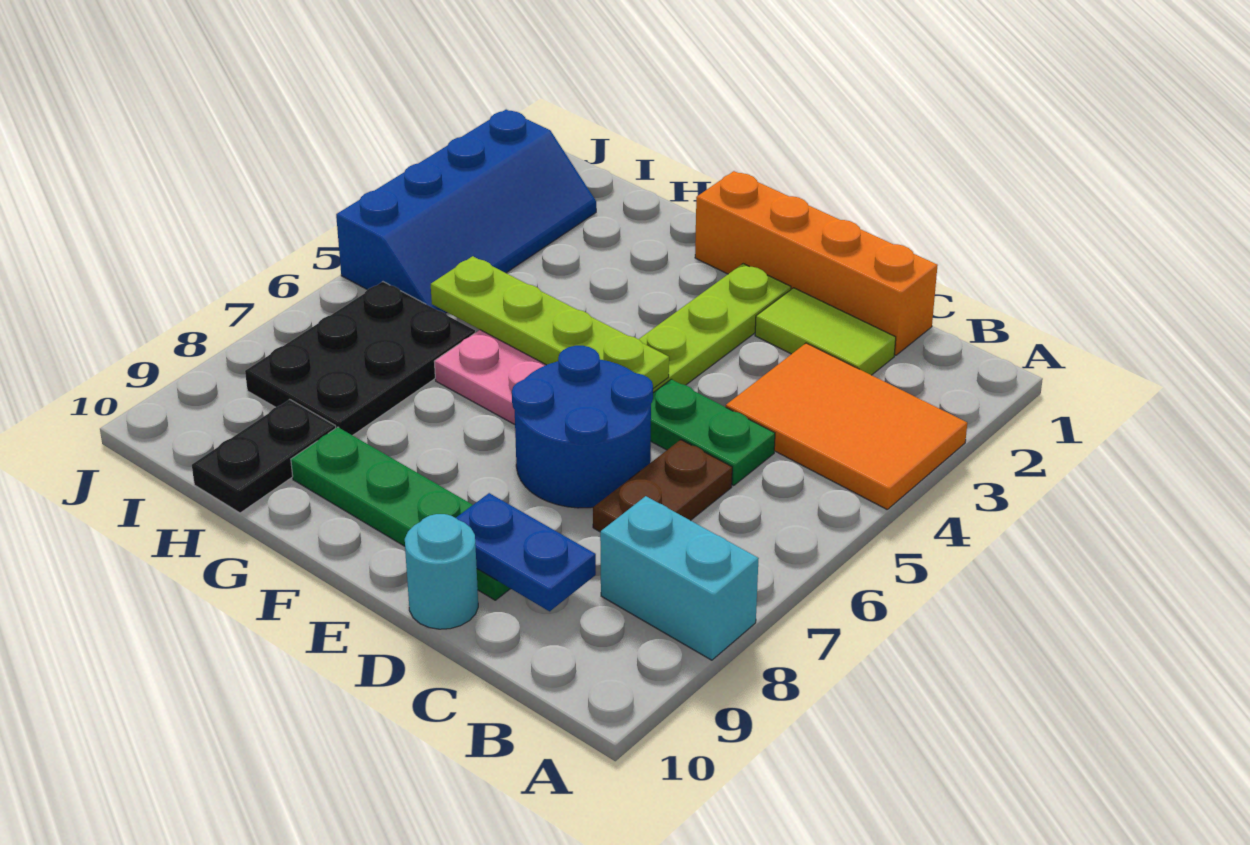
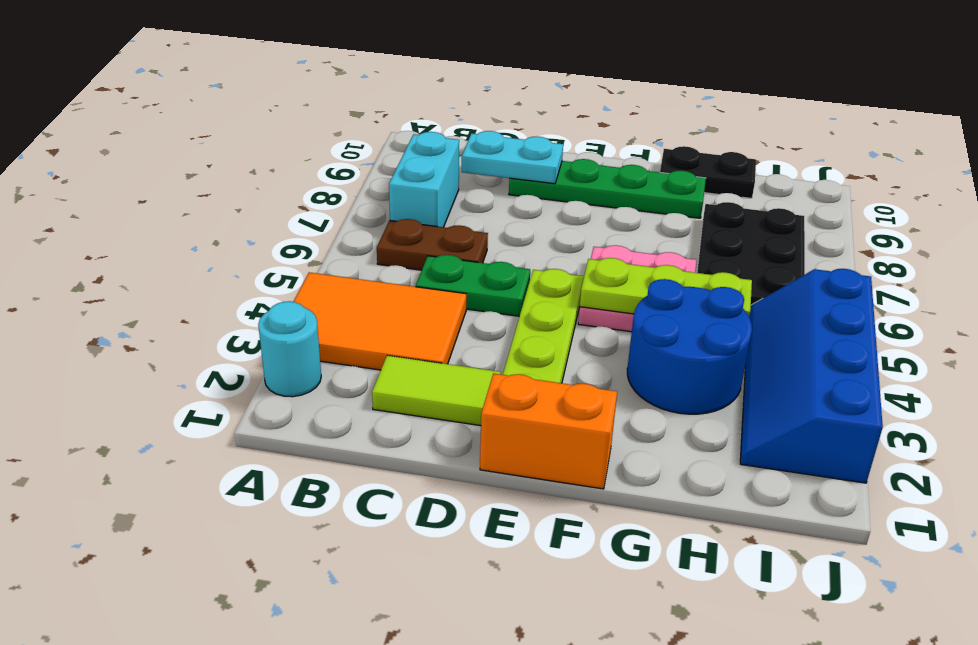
cyan 1x2 brick [600,496,759,660] -> cyan 1x2 brick turned to [389,132,459,227]
orange 1x4 brick [695,171,938,355] -> orange 1x2 brick [480,374,617,489]
brown 1x2 plate [593,440,732,532] -> brown 1x2 plate turned to [377,219,488,270]
blue 1x2 plate [456,493,596,611] -> cyan 1x2 plate [462,131,563,184]
blue 2x2 round brick [512,346,653,508] -> blue 2x2 round brick moved to [627,279,752,414]
cyan 1x1 round brick [405,514,478,629] -> cyan 1x1 round brick moved to [258,301,321,397]
lime 1x4 plate [431,256,669,389] -> lime 1x3 plate [580,258,752,316]
black 1x2 plate [192,399,336,513] -> black 1x2 plate turned to [660,146,756,198]

